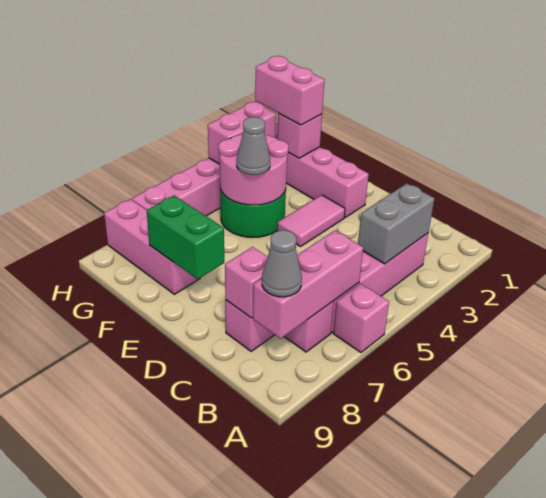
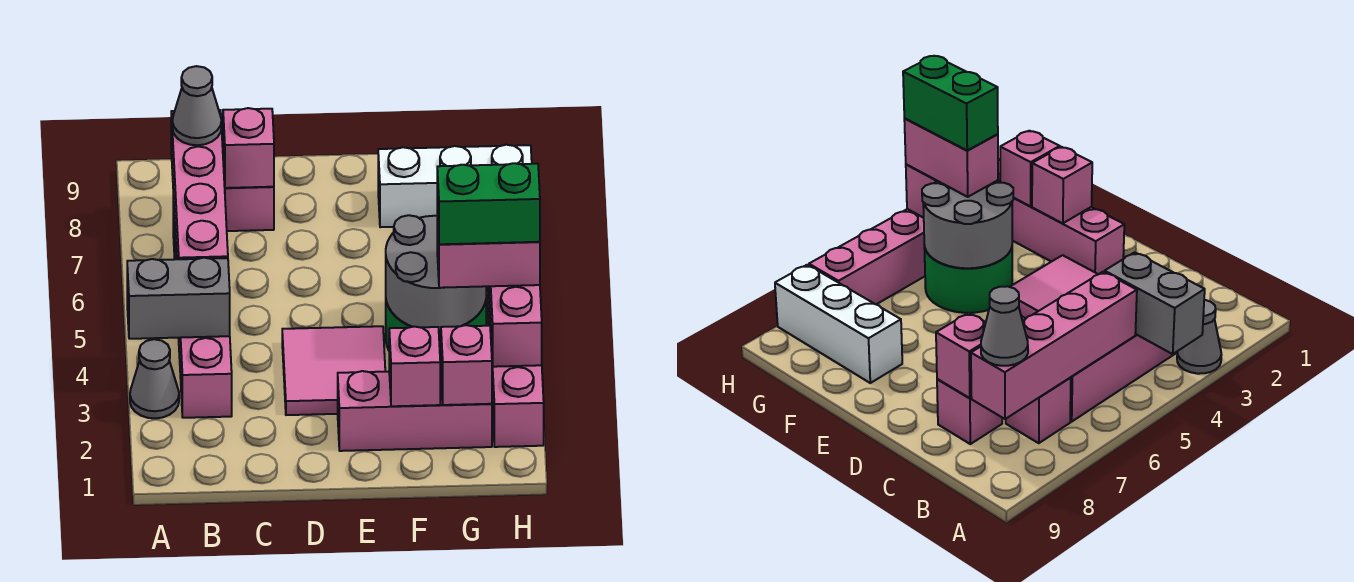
pink 1x1 brick [333,284,389,352] -> pink 1x1 brick moved to [389,327,440,406]
grey 1x2 brick [358,183,434,264] -> grey 1x2 brick turned to [127,258,230,339]
pink 1x3 brick [253,230,363,339] -> pink 1x4 brick [171,110,228,259]
pink 1x2 tile [277,195,345,247] -> pink 2x2 tile [282,326,385,415]
green 1x2 brick [147,196,224,279] -> green 1x2 brick moved to [437,163,540,244]
pink 2x2 round brick [219,134,288,205] -> grey 2x2 round brick [386,215,486,331]
grey 1x1 cone [237,117,270,175] -> grey 1x1 cone moved to [130,339,179,419]
pink 1x3 brick [104,199,200,294] -> white 1x3 brick [378,145,532,227]
pink 1x2 brick [255,56,324,125] -> pink 1x2 brick moved to [437,214,540,288]

